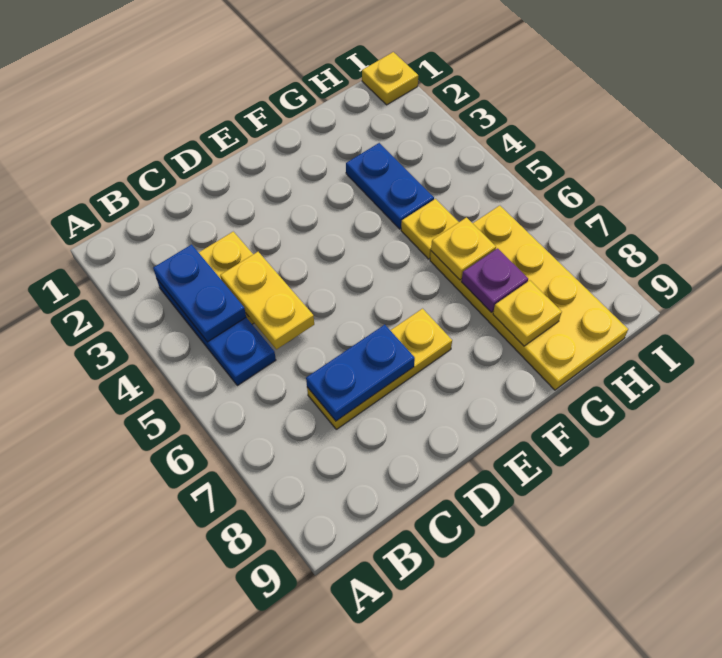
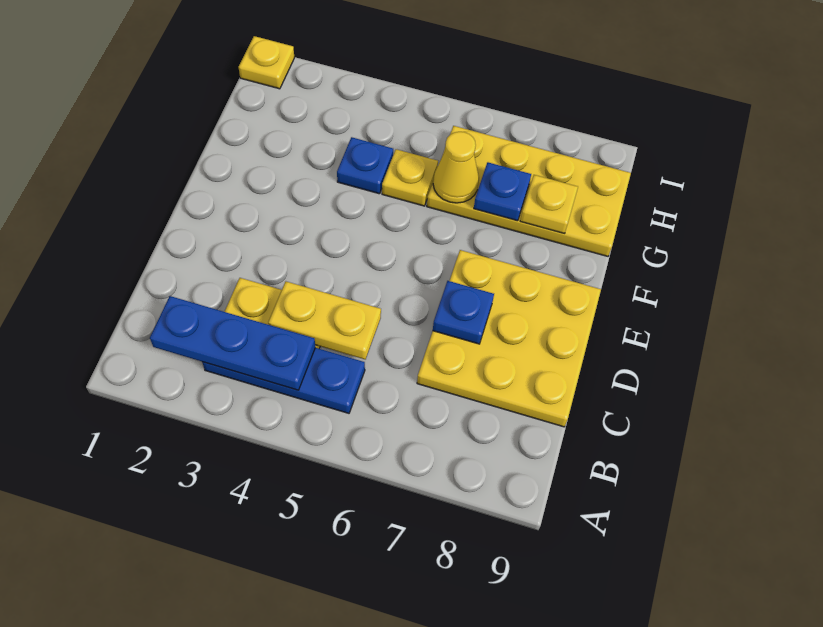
blue 1x2 plate [153,245,246,342] -> blue 1x3 plate [150,296,315,390]
yellow 1x3 plate [307,309,452,429] -> yellow 3x3 plate [417,250,601,427]
blue 1x2 plate [306,325,415,421] -> blue 1x1 plate [433,281,494,344]
blue 1x2 plate [346,143,434,229] -> blue 1x1 plate [337,137,393,194]
yellow 1x1 plate [431,218,496,280] -> yellow 1x1 cone [433,132,479,203]
purple 1x1 plate [461,248,528,312] -> blue 1x1 plate [474,162,531,221]

